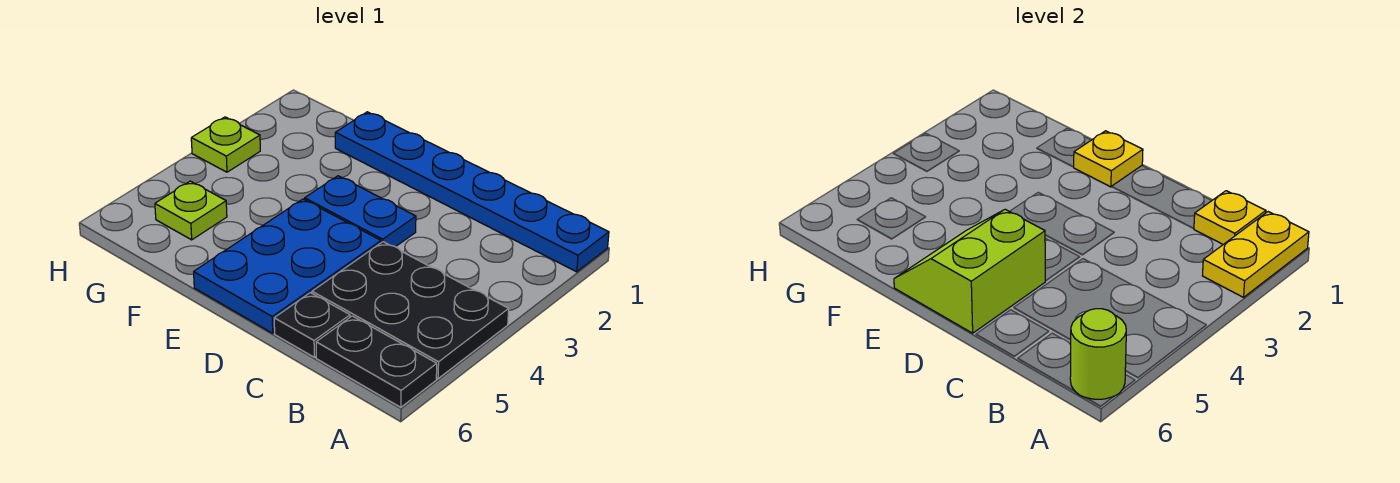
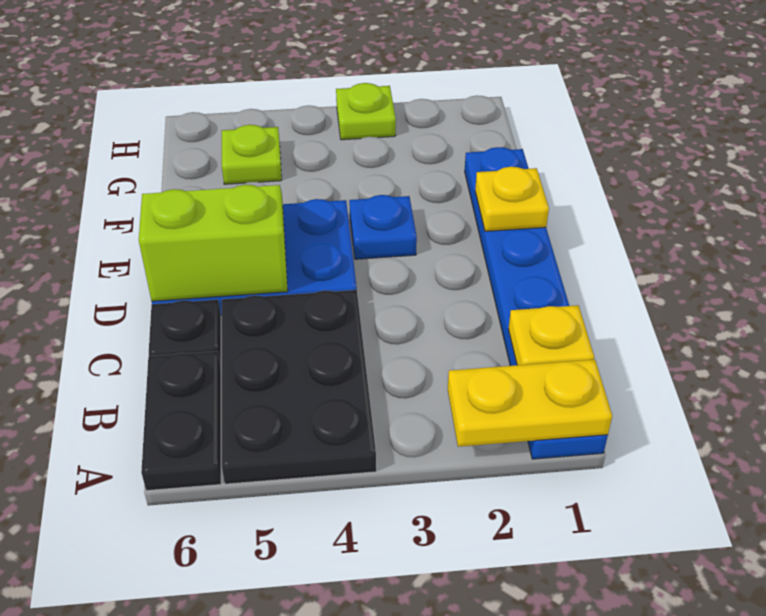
lime 1x1 round brick [1070,309,1126,399] -> none
blue 1x2 plate [305,176,416,247] -> blue 1x1 plate [349,195,417,259]

